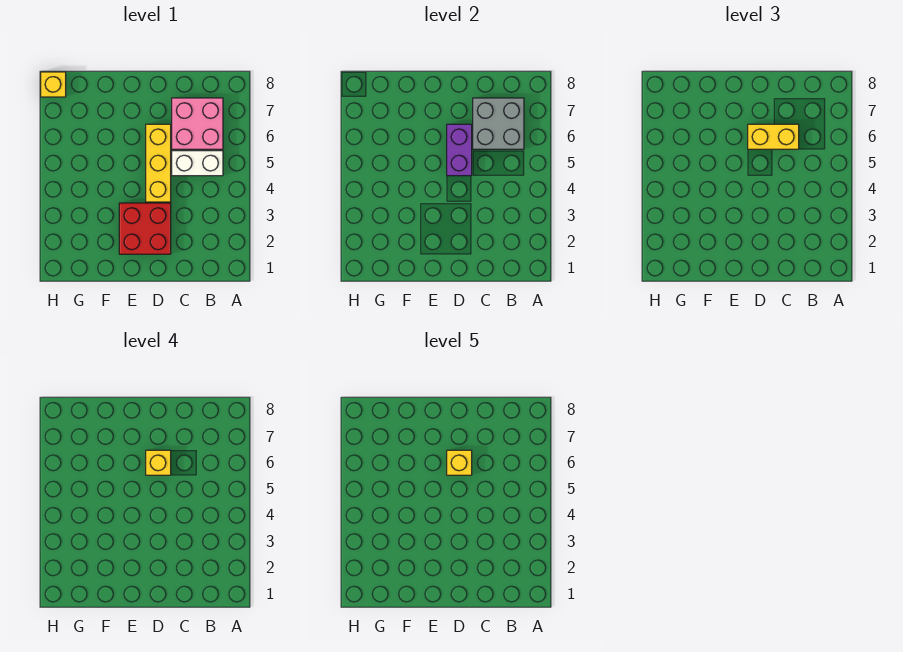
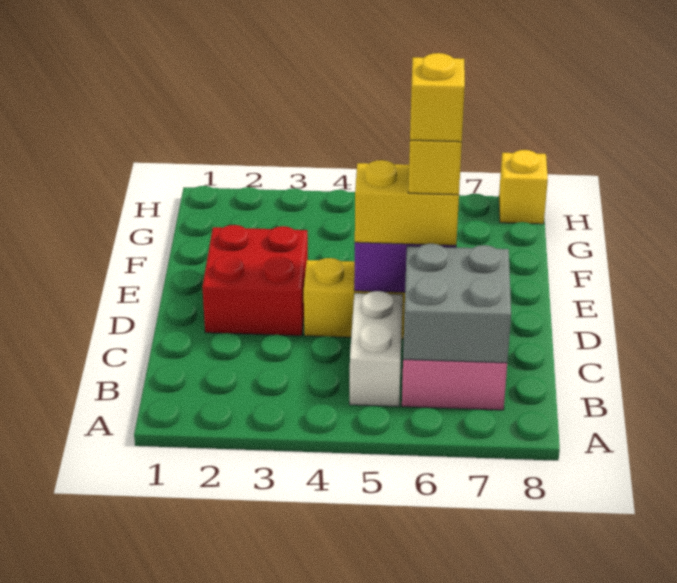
yellow 1x2 brick [748,124,799,149] -> yellow 1x2 brick turned to [355,160,459,245]

